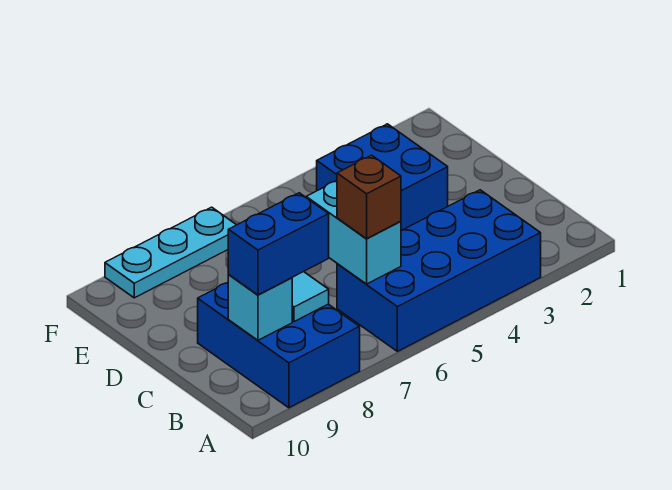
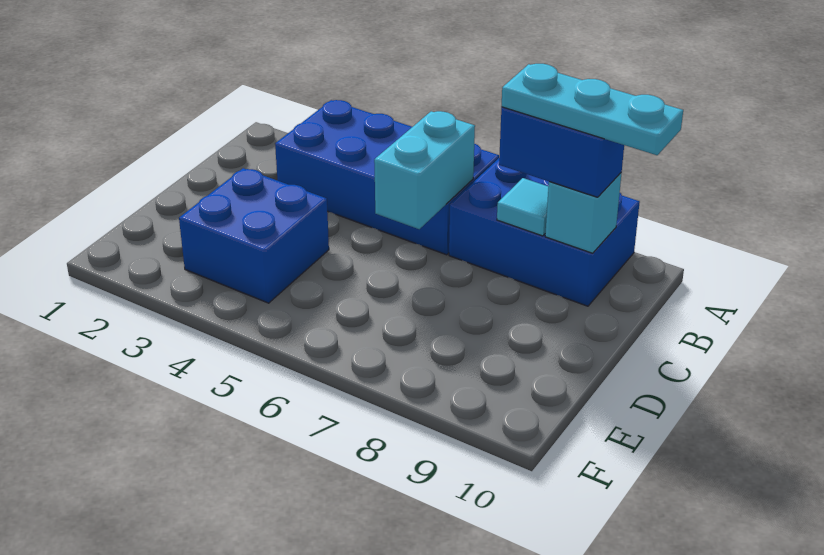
blue 2x3 brick [198,283,360,408] -> blue 2x3 brick turned to [449,158,640,306]
brown 1x1 brick [337,155,401,239] -> none
cyan 1x3 plate [105,207,236,298] -> cyan 1x3 plate moved to [502,64,683,155]

